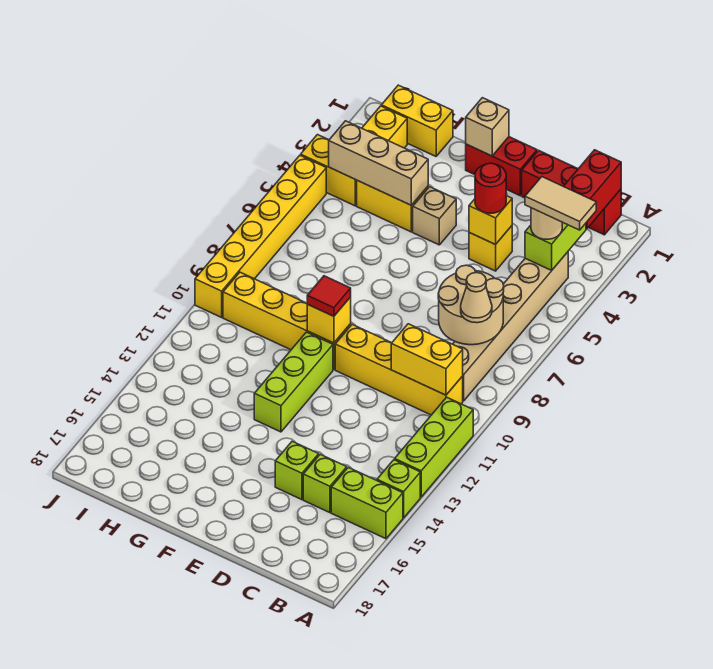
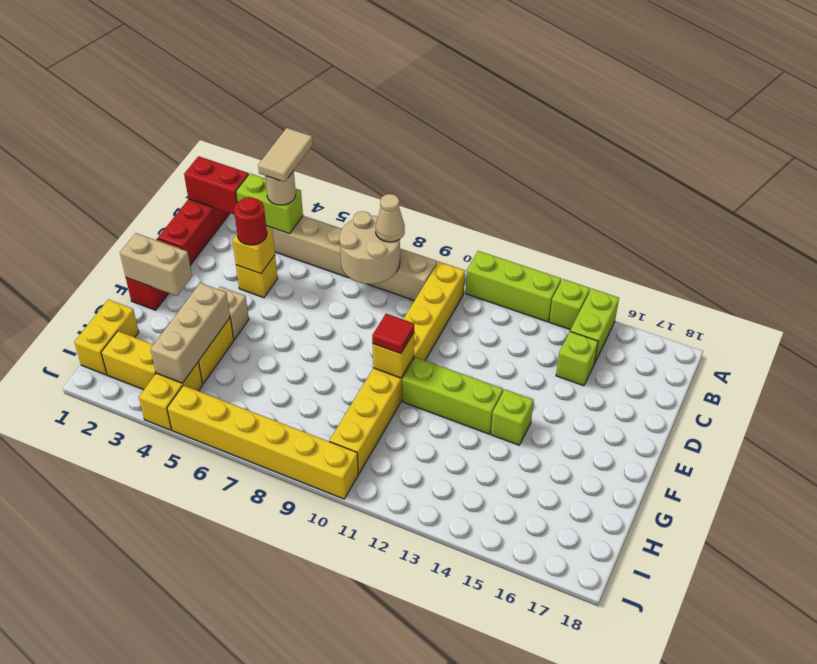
yellow 1x2 brick [391,324,463,395] -> none
lime 1x1 brick [275,441,319,500] -> lime 1x1 brick moved to [491,389,533,445]
tan 1x1 brick [466,98,509,156] -> tan 1x2 brick [120,233,192,296]

